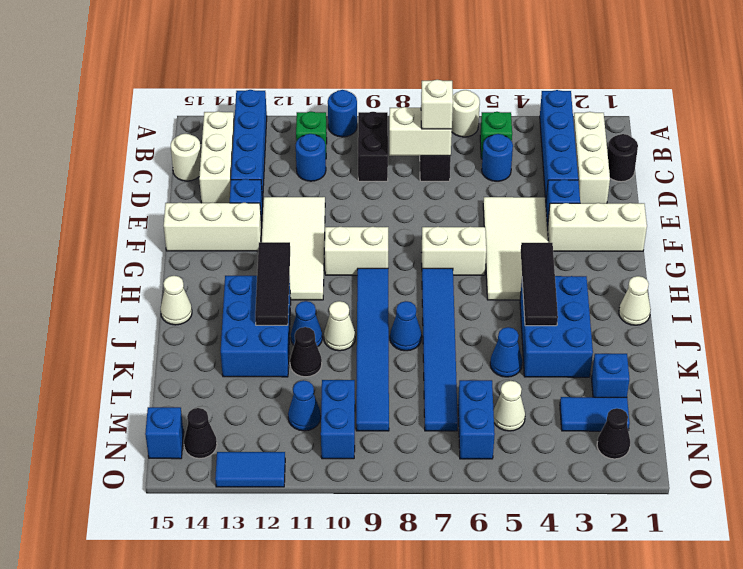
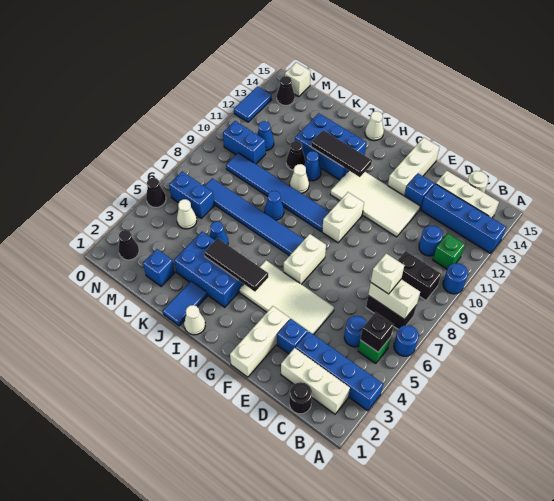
white 1x1 round brick [452,90,480,137] -> blue 1x1 round brick [394,325,419,356]
none -> black 1x1 brick [360,312,394,352]
white 1x2 brick [389,107,452,156] -> white 1x2 brick turned to [368,279,420,320]
blue 1x2 tile [560,397,630,431] -> blue 1x2 tile moved to [163,281,207,326]
blue 1x1 brick [145,407,183,459] -> white 1x1 brick [285,62,310,97]
none -> black 1x1 cone [146,178,166,207]

